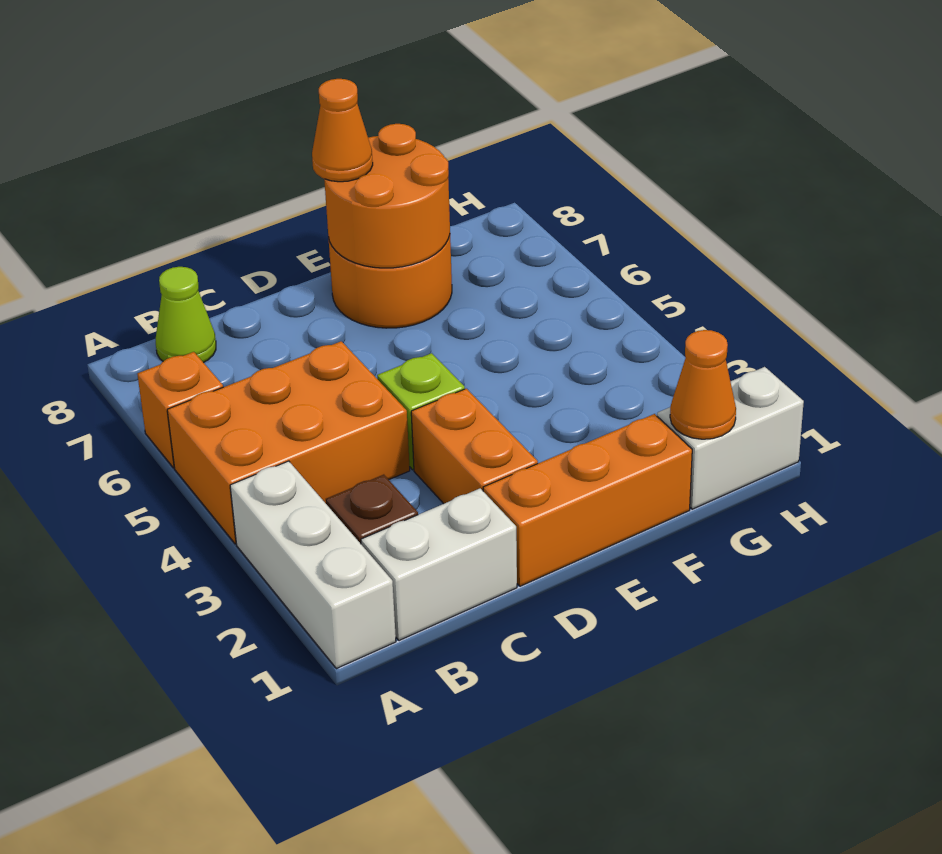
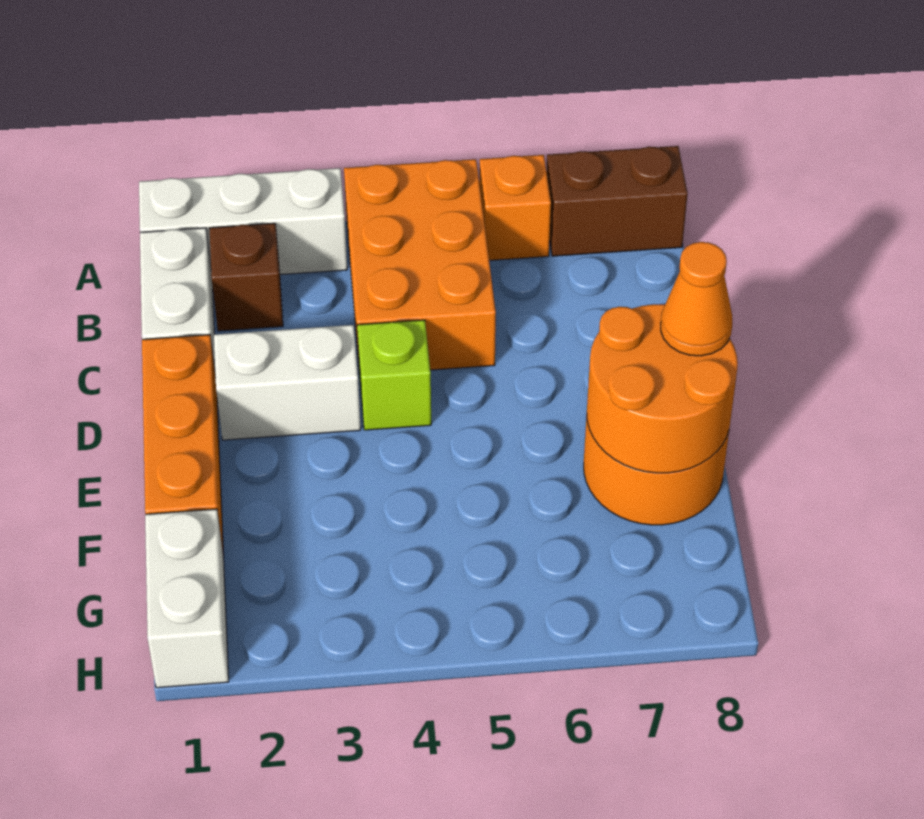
none -> brown 1x2 brick [546,146,688,256]
lime 1x1 cone [156,267,216,363] -> none
orange 1x2 brick [411,389,538,504] -> white 1x2 brick [214,325,361,440]
orange 1x1 cone [670,330,736,439] -> none

